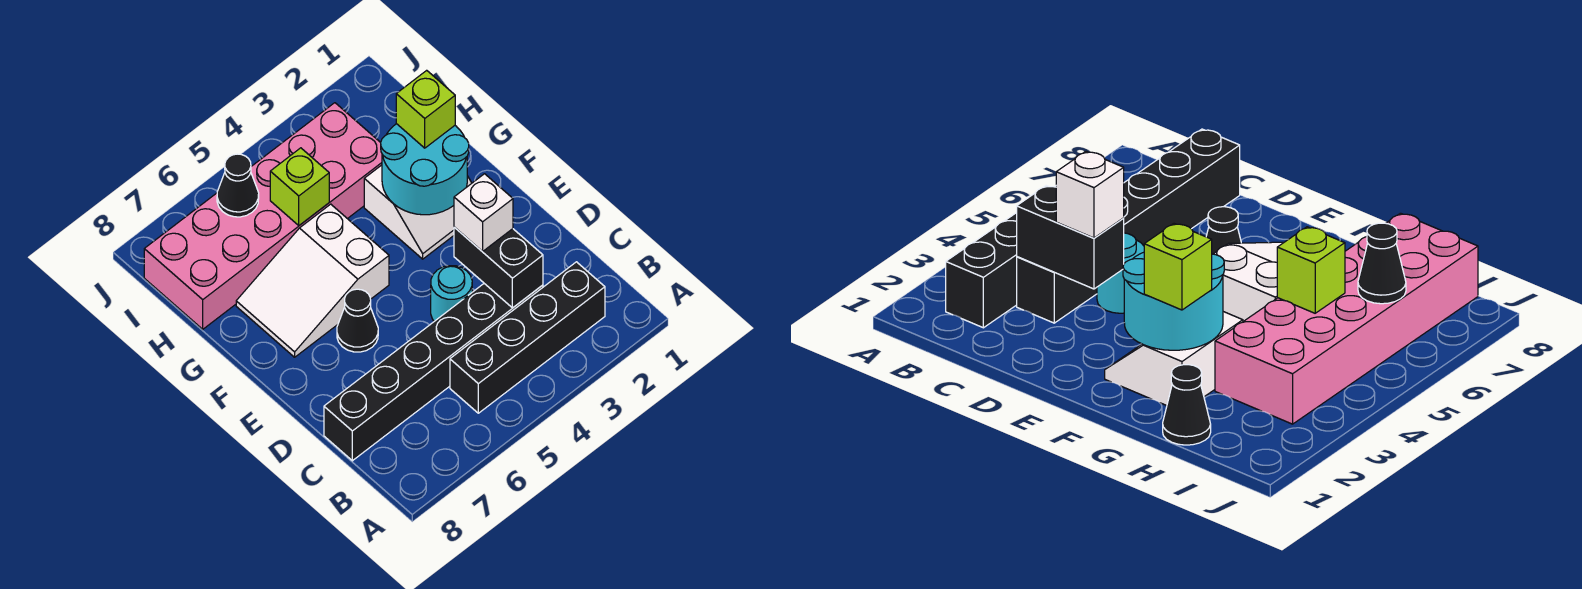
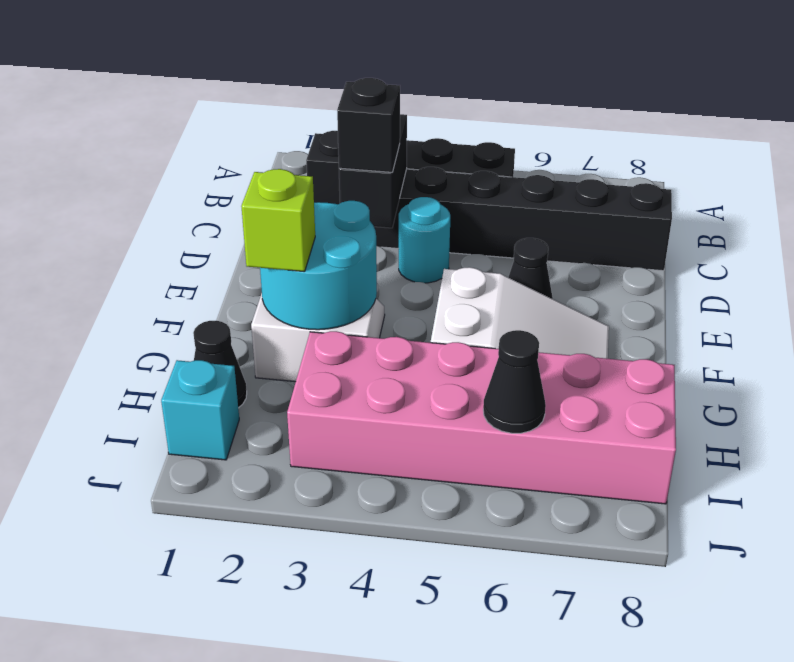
white 1x1 brick [454,174,513,252] -> black 1x1 brick [337,78,400,172]
lime 1x1 brick [270,148,329,226] -> none
none -> cyan 1x1 brick [161,360,239,460]

